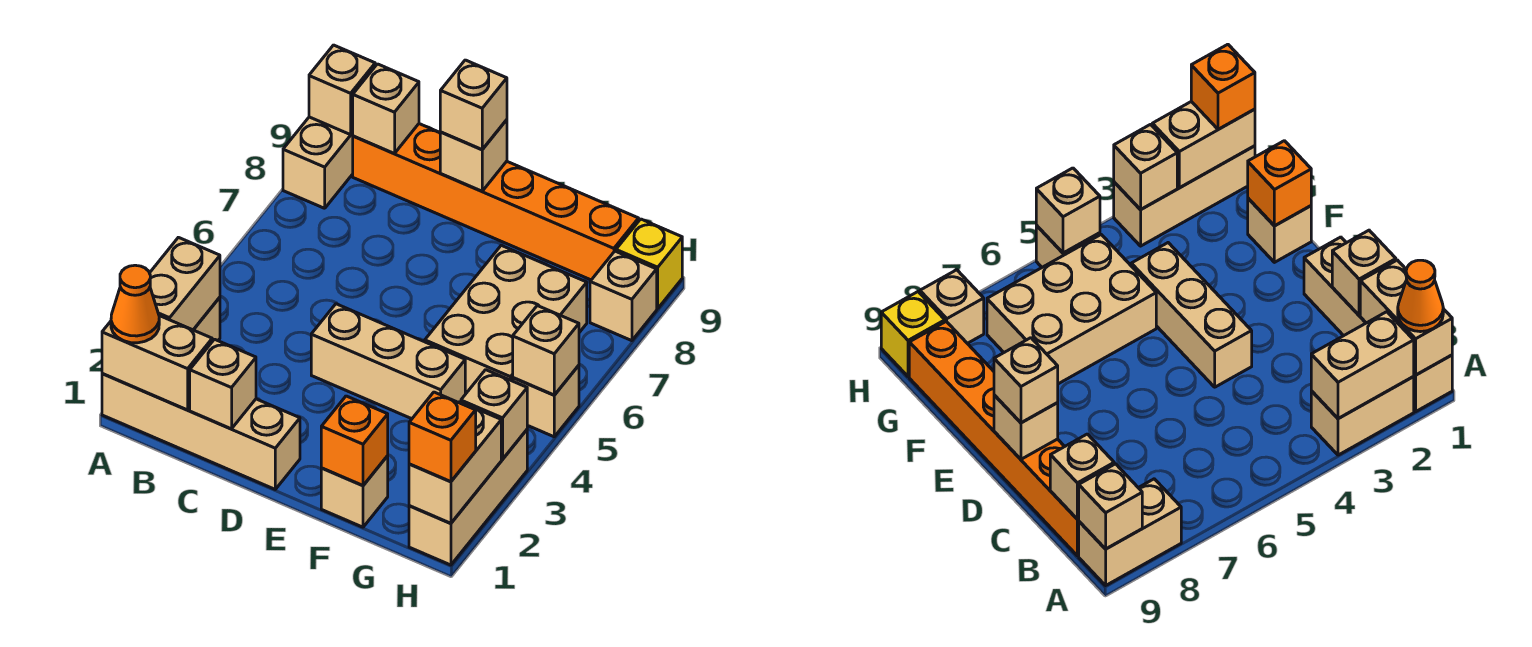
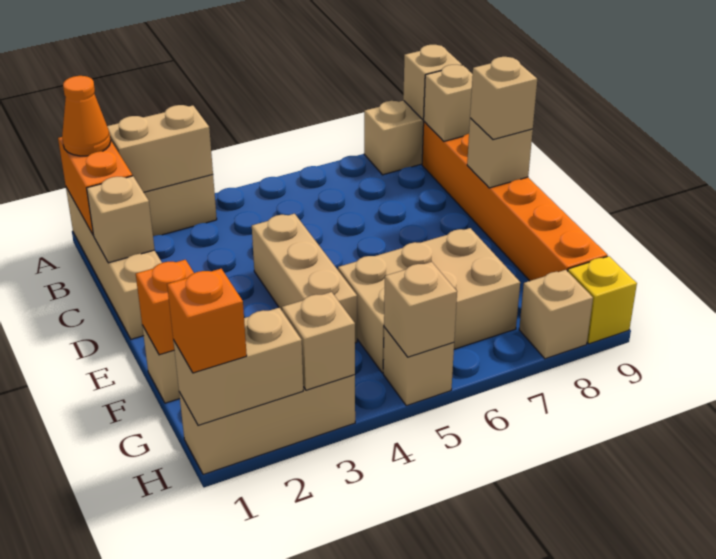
tan 1x2 brick [102,316,212,410] -> orange 1x2 brick [58,137,133,235]

